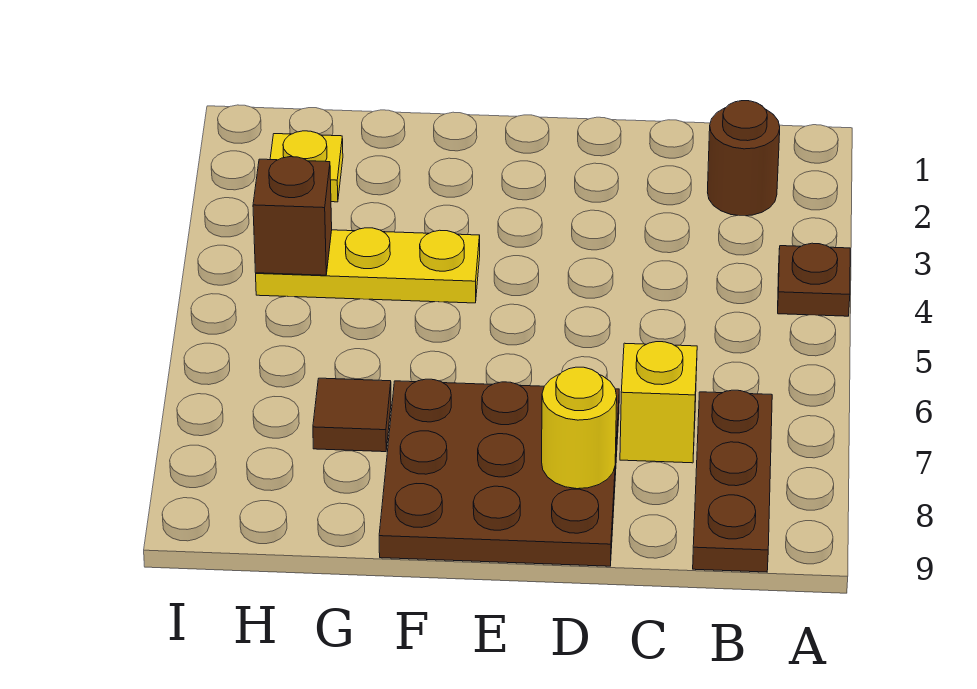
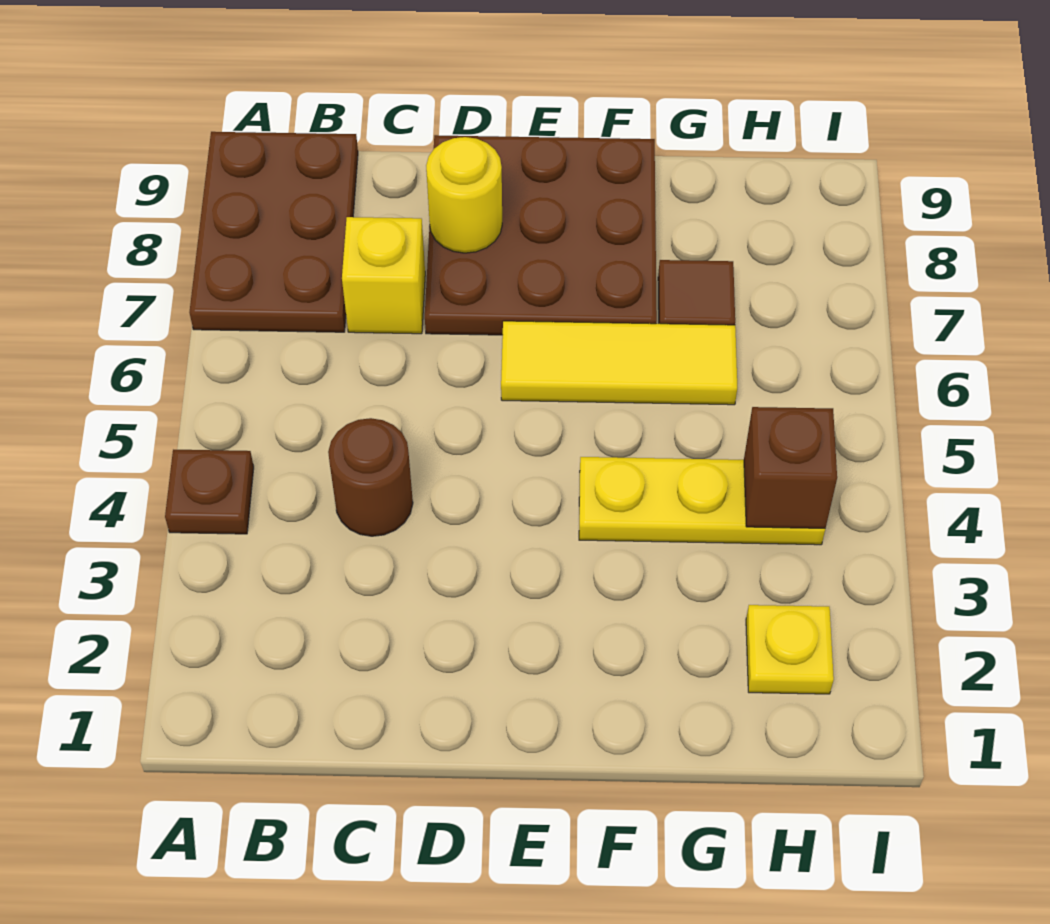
brown 1x1 round brick [708,101,780,216] -> brown 1x1 round brick moved to [328,418,413,536]
brown 1x3 plate [693,390,772,572] -> brown 2x3 plate [190,132,358,332]
none -> yellow 1x3 tile [501,321,737,405]

